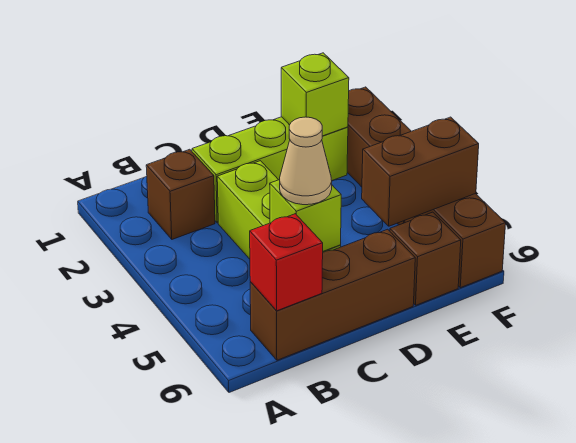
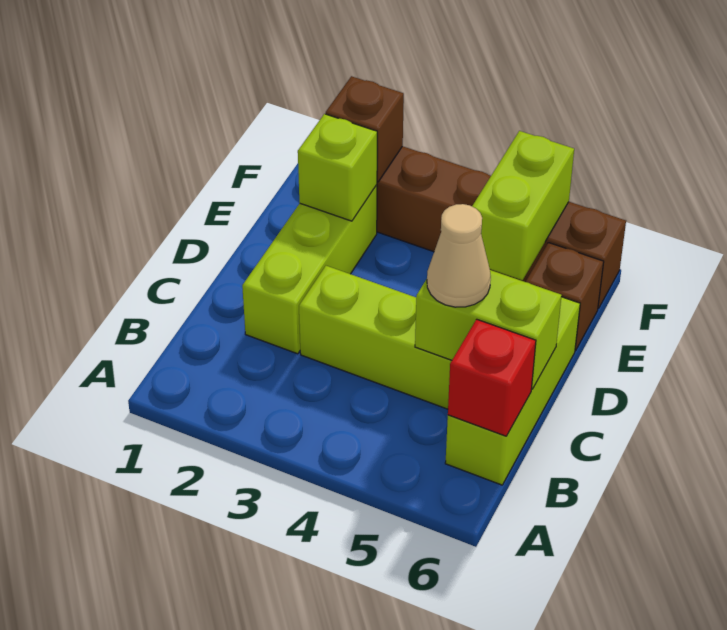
brown 1x1 brick [146,149,215,239] -> brown 1x1 brick moved to [326,76,404,182]
brown 1x3 brick [250,229,415,360] -> lime 1x3 brick [445,297,580,485]
lime 1x1 brick [270,180,341,251] -> lime 1x2 brick [415,270,562,389]
brown 1x2 brick [362,117,479,226] -> lime 1x2 brick [472,131,574,280]

